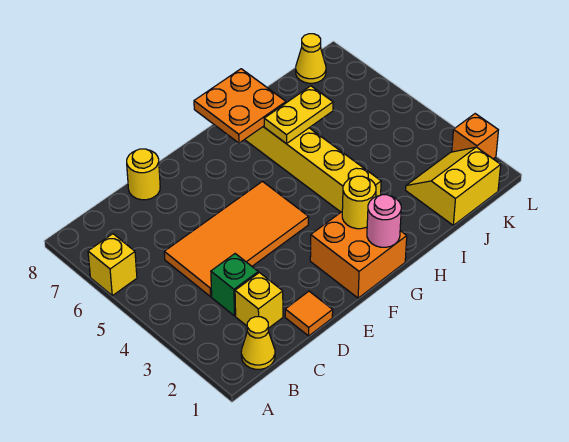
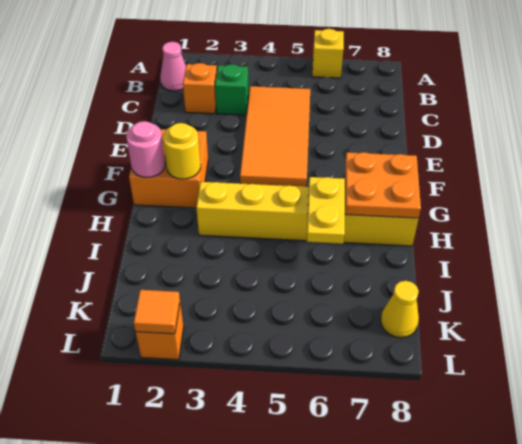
yellow 1x1 cone [241,317,275,369] -> pink 1x1 cone [160,42,186,91]
yellow 1x1 brick [235,273,283,328] -> orange 1x1 brick [183,63,217,114]
orange 1x1 tile [285,291,333,336] -> orange 1x1 tile moved to [134,290,180,334]
yellow 1x1 round brick [127,149,160,200] -> none
yellow 2x2 slope [406,147,501,225] -> none

